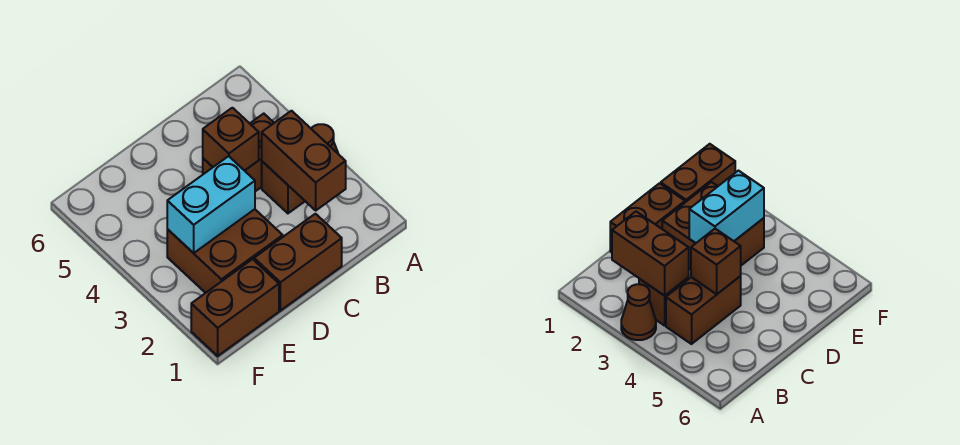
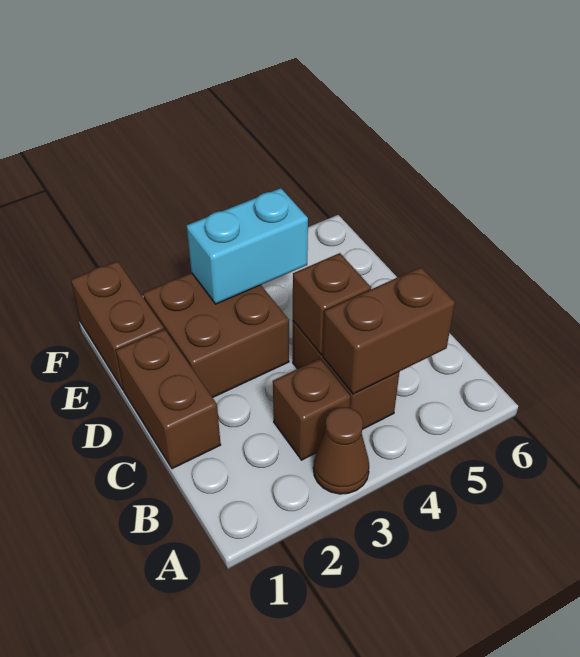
brown 1x2 brick [262,111,346,210] -> brown 1x2 brick moved to [323,267,455,394]
cyan 1x2 brick [167,156,255,253] -> cyan 1x2 brick turned to [187,188,308,304]

